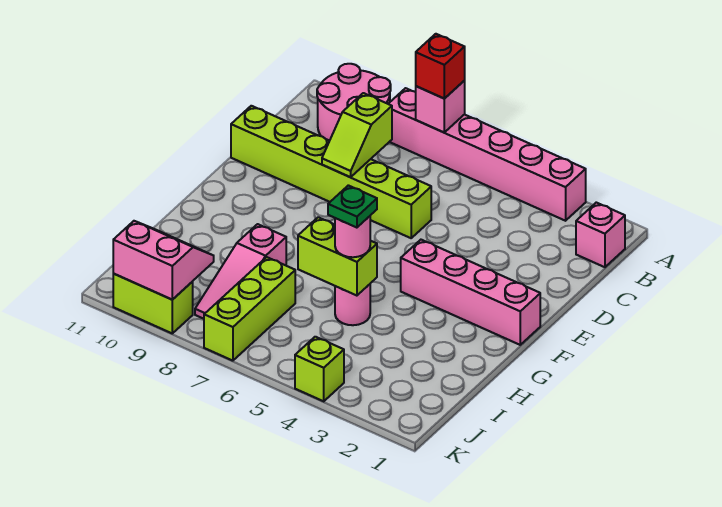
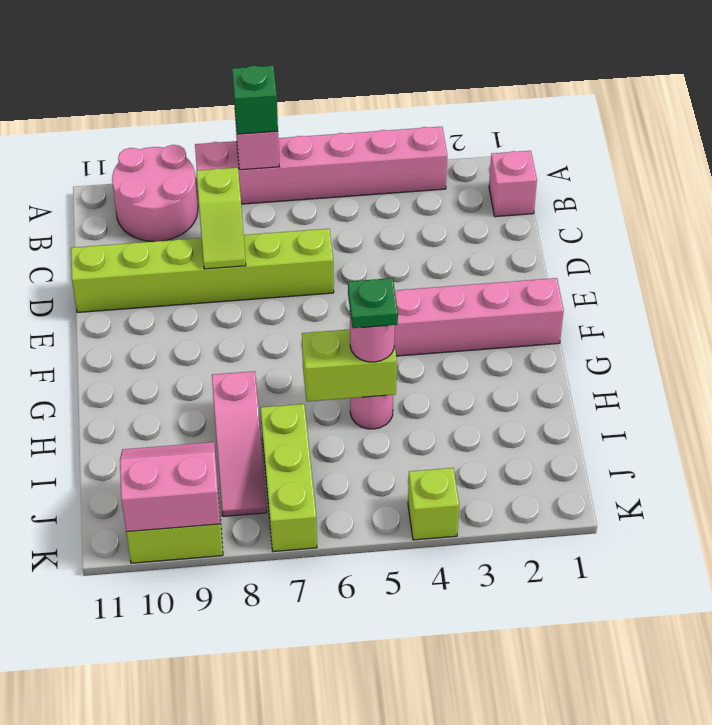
red 1x1 brick [416,34,465,99] -> green 1x1 brick [232,66,278,134]

